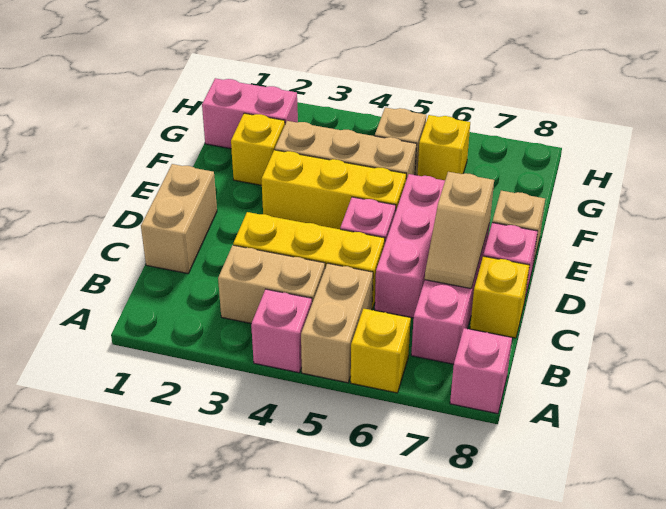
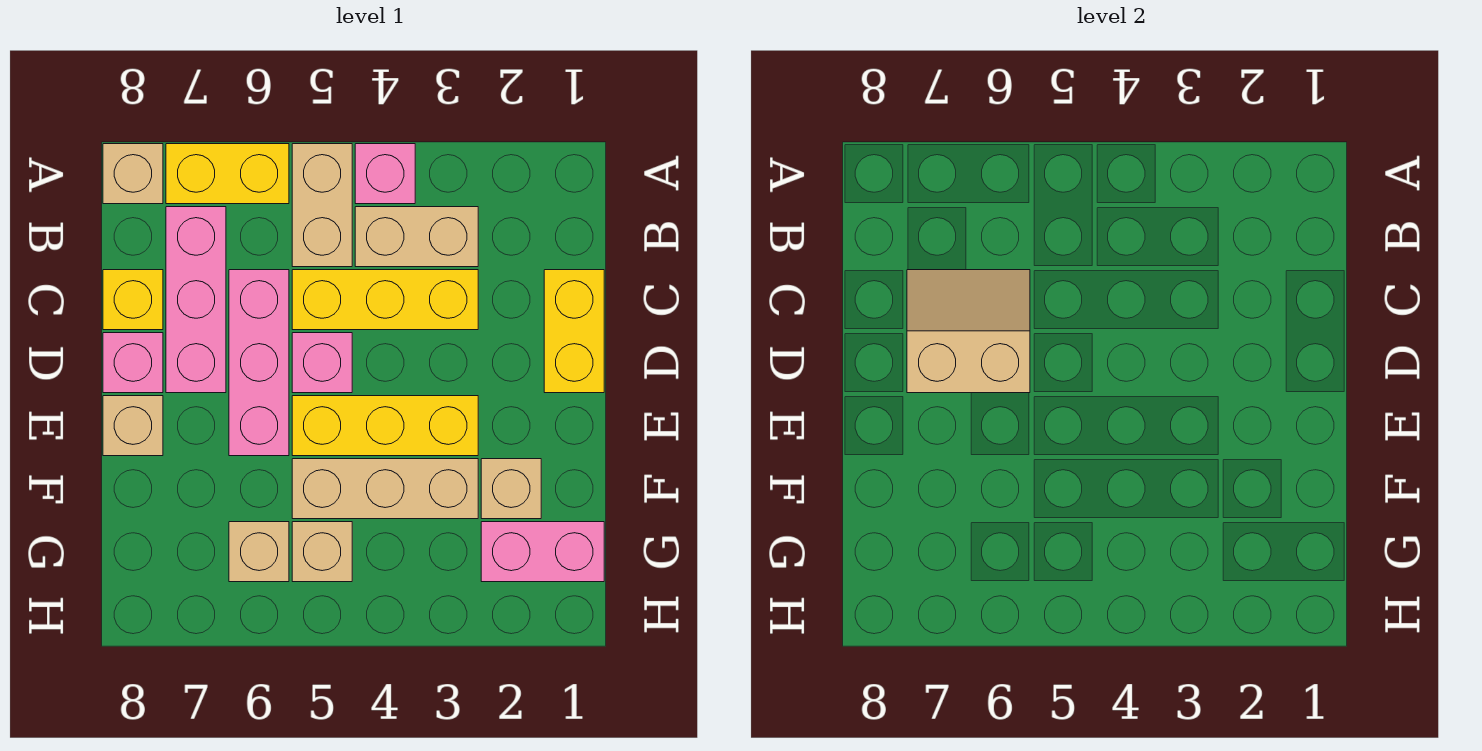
yellow 1x1 brick [351,309,411,393] -> yellow 1x2 brick [166,144,289,204]
pink 1x1 brick [450,328,512,414] -> tan 1x1 brick [103,144,163,204]
tan 1x2 brick [141,164,217,274] -> yellow 1x2 brick [544,270,604,393]
tan 1x2 slope [425,172,494,289] -> tan 2x2 slope [907,270,1030,393]
yellow 1x1 brick [231,113,285,185] -> tan 1x1 brick [481,459,541,519]
yellow 1x1 brick [417,115,470,180] -> tan 1x1 brick [229,522,289,582]

